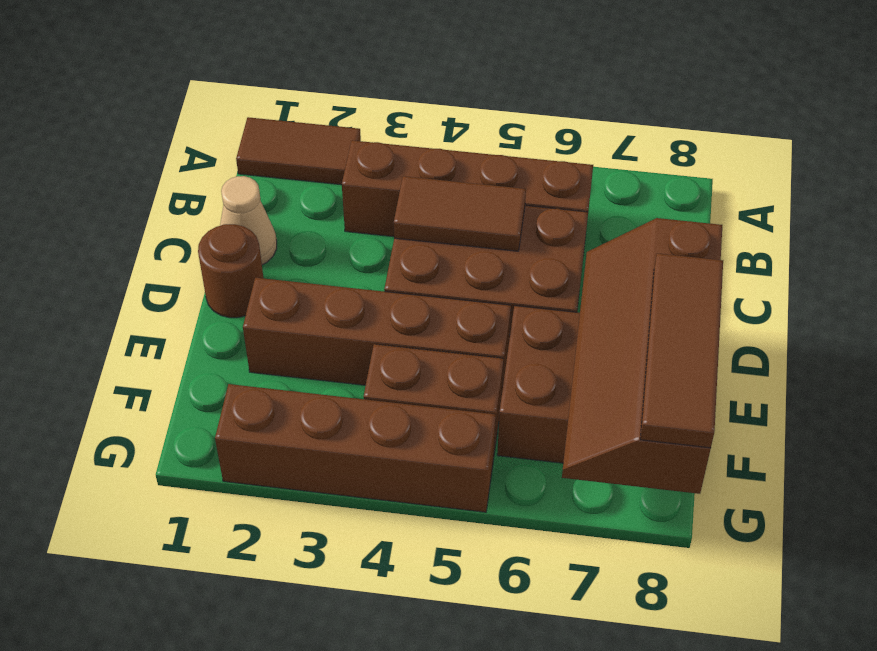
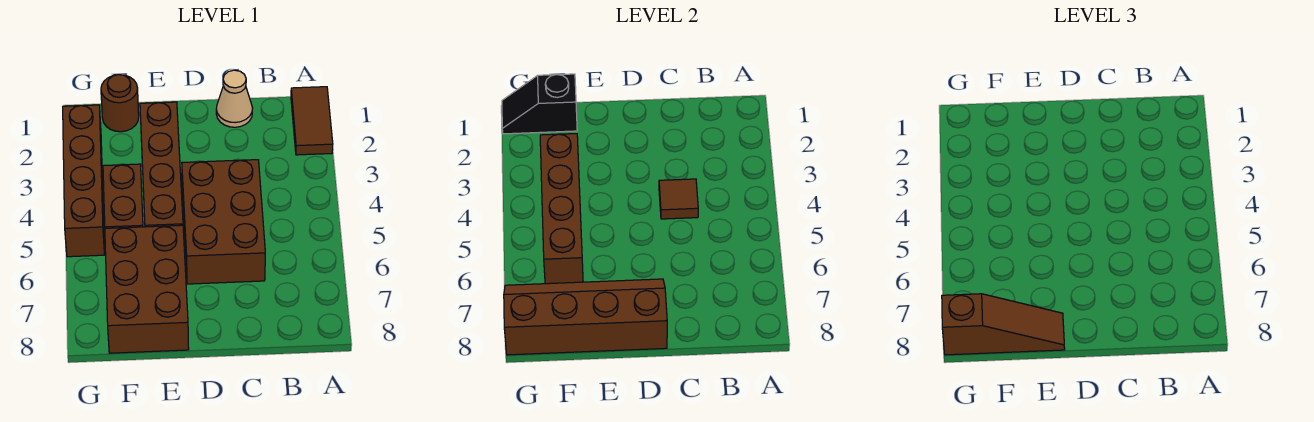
brown 1x4 brick [342,140,593,237] -> brown 1x4 brick moved to [540,134,583,284]
brown 1x2 tile [394,176,526,251] -> brown 1x1 tile [659,179,698,219]
brown 1x1 round brick [198,224,263,318] -> brown 1x1 round brick moved to [101,75,139,132]
brown 1x3 tile [640,253,723,448] -> brown 1x3 slope [942,294,1065,355]
none -> black 1x2 slope [502,74,577,134]

